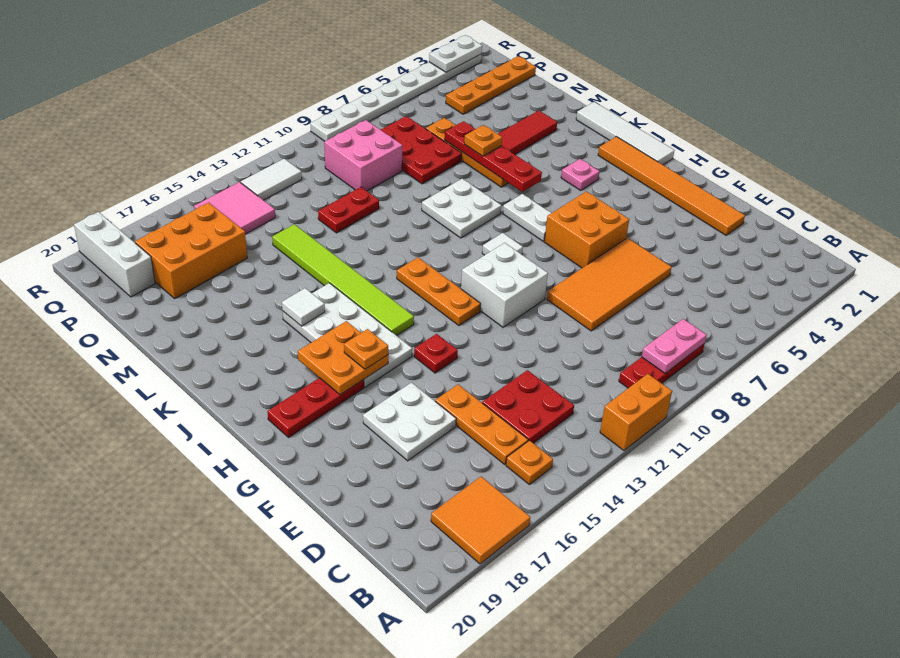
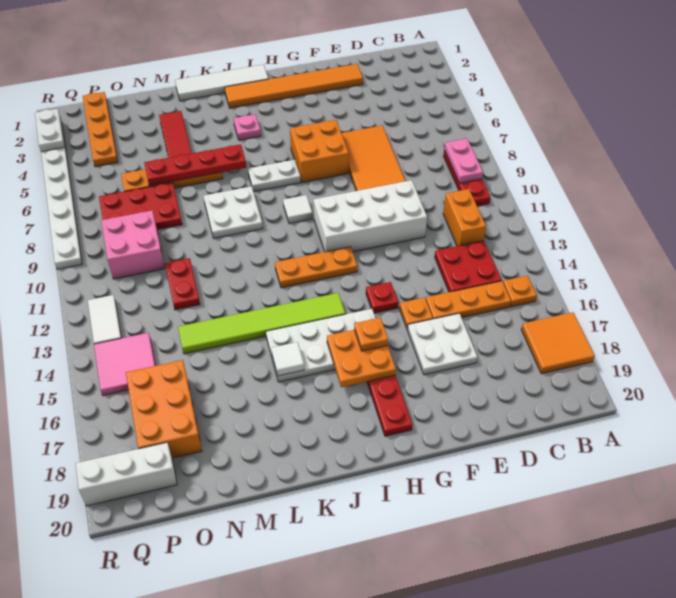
orange 1x2 brick [600,374,672,450] -> orange 1x2 brick moved to [443,189,486,246]
white 2x2 brick [461,243,548,327] -> white 2x4 brick [313,180,427,252]
orange 1x1 plate [464,125,502,156] -> orange 1x1 plate moved to [399,297,433,329]

